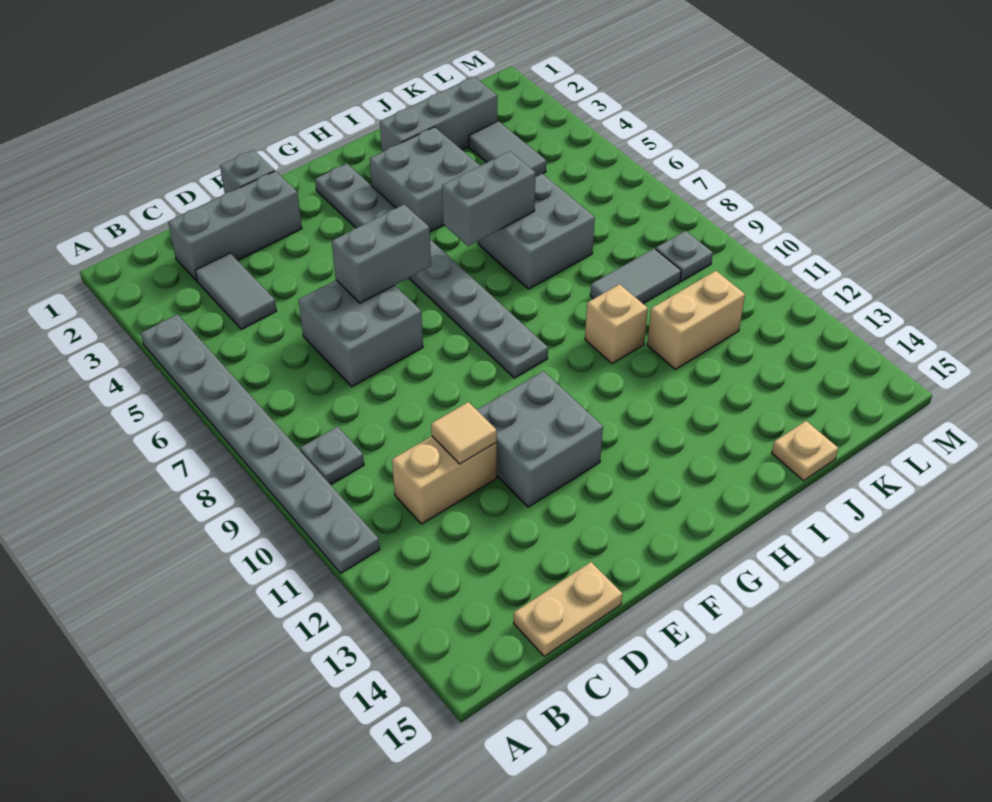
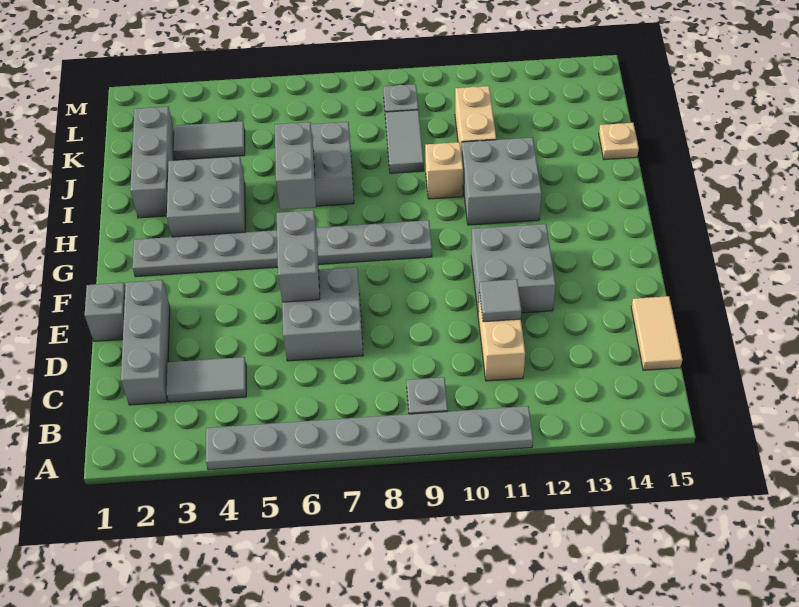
tan 1x2 plate [514,562,622,656] -> tan 1x2 tile [631,296,682,370]
tan 1x1 tile [431,402,497,464] -> grey 1x1 tile [479,279,521,322]
none -> grey 2x2 brick [462,137,541,225]

